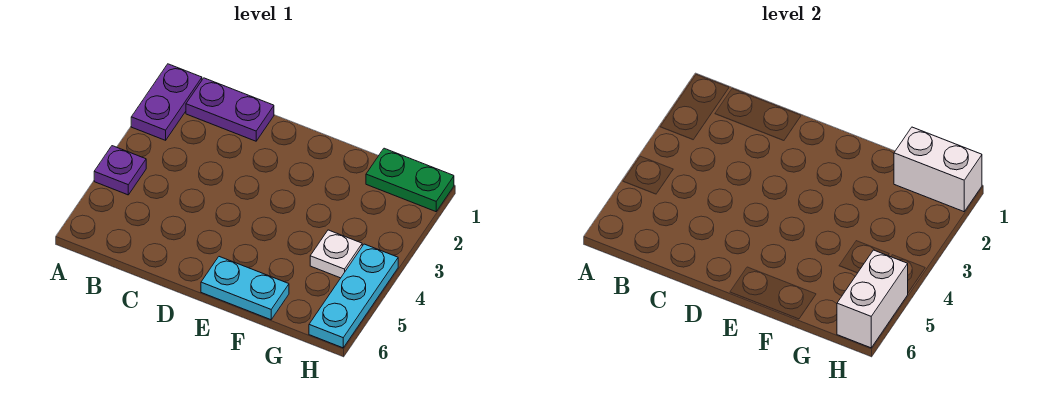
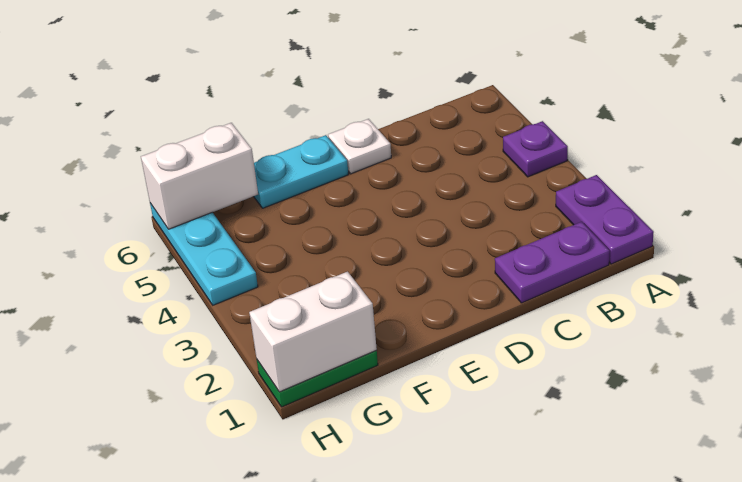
white 1x1 plate [310,230,362,278] -> white 1x1 plate moved to [328,119,391,174]
white 1x2 brick [837,250,908,348] -> white 1x2 brick turned to [141,123,258,229]

